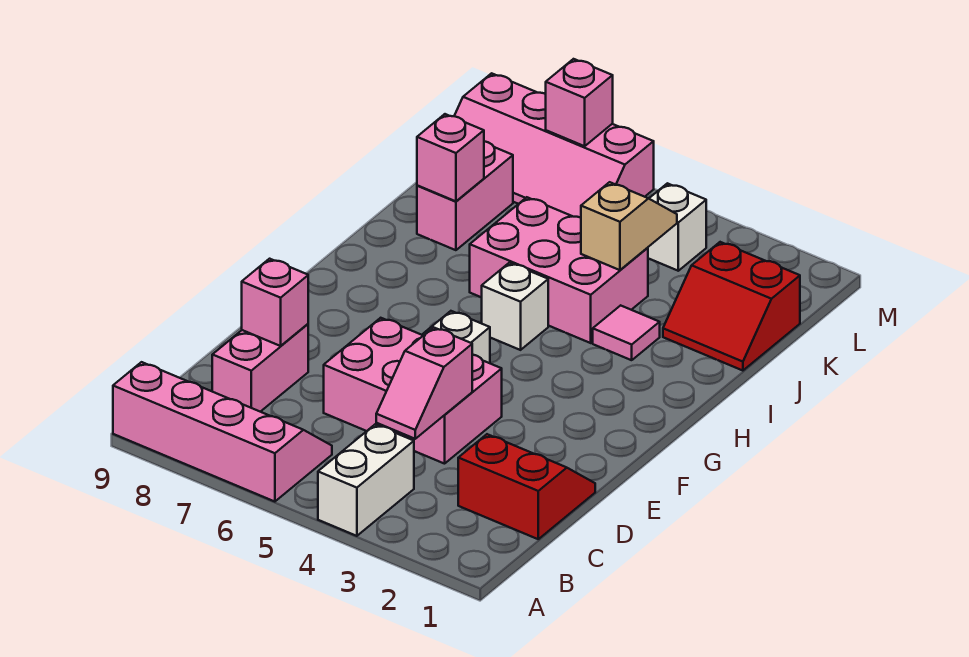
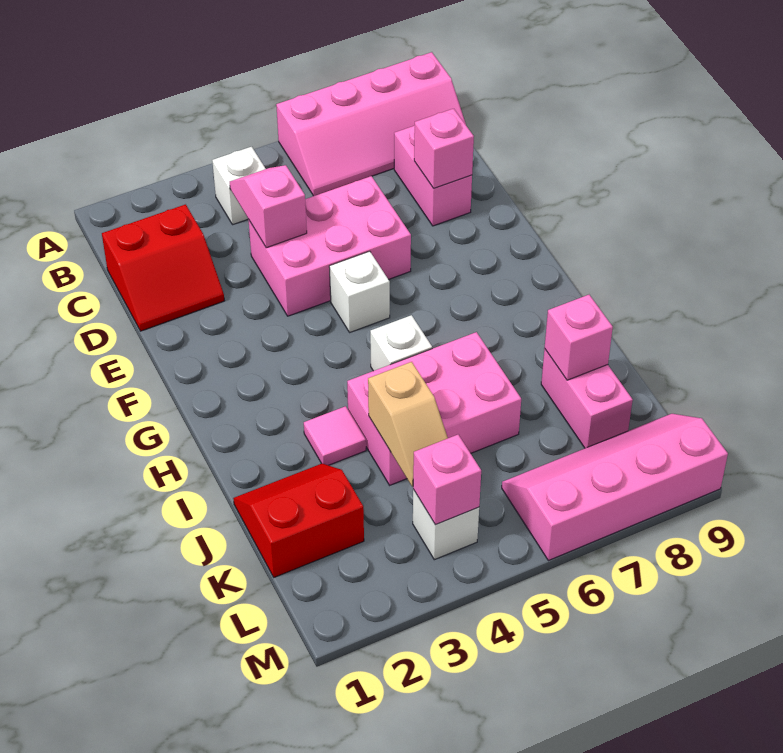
white 1x2 brick [318,425,414,536] -> white 1x1 brick [212,147,266,225]
pink 1x1 brick [546,59,613,146] -> pink 1x1 brick moved to [413,435,481,525]

